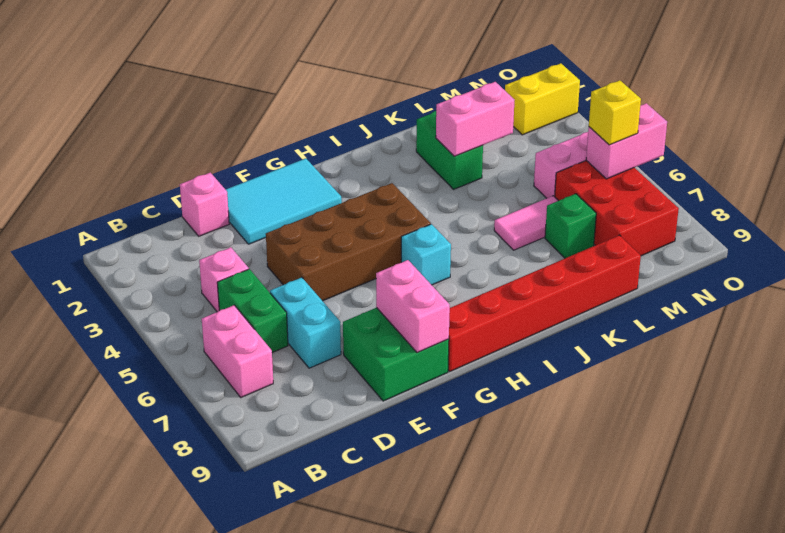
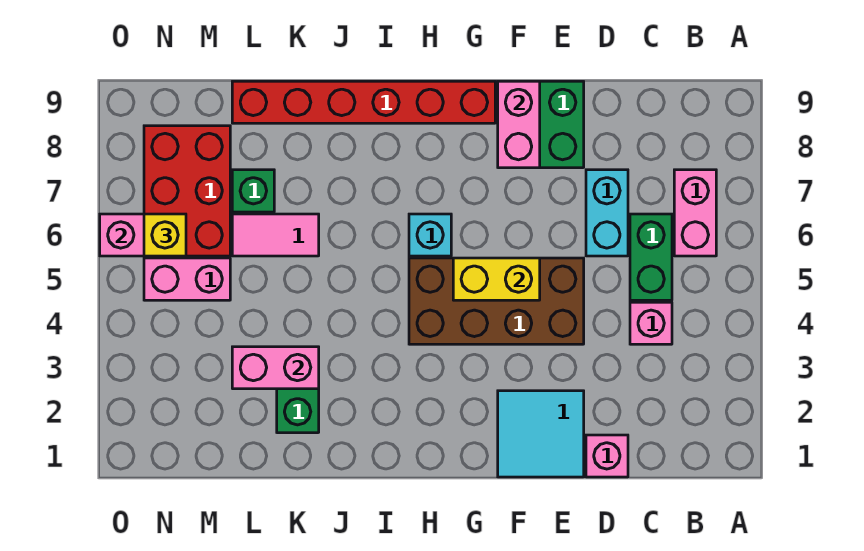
cyan 2x3 tile [225,158,342,244] -> cyan 2x2 tile [498,391,584,477]
yellow 1x2 brick [505,63,580,135] -> yellow 1x2 brick moved to [453,258,540,300]

